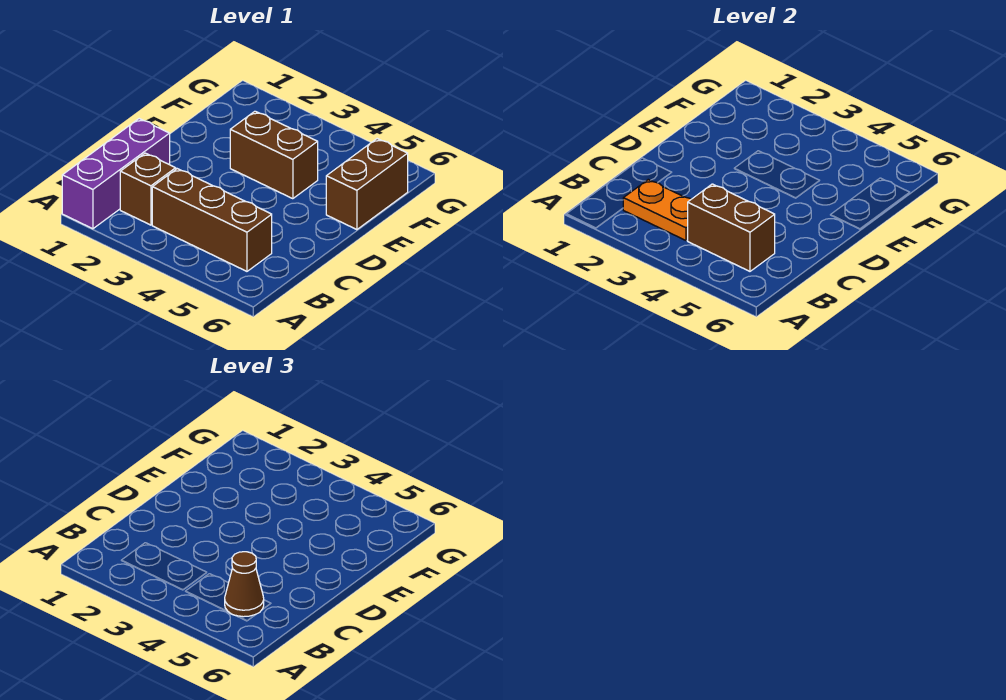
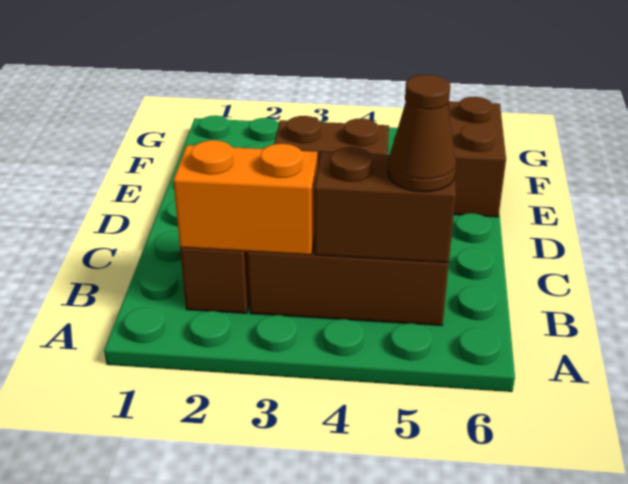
purple 1x3 brick [62,119,170,229] -> none
orange 1x2 plate [623,180,691,240] -> orange 1x2 brick [173,140,318,255]

